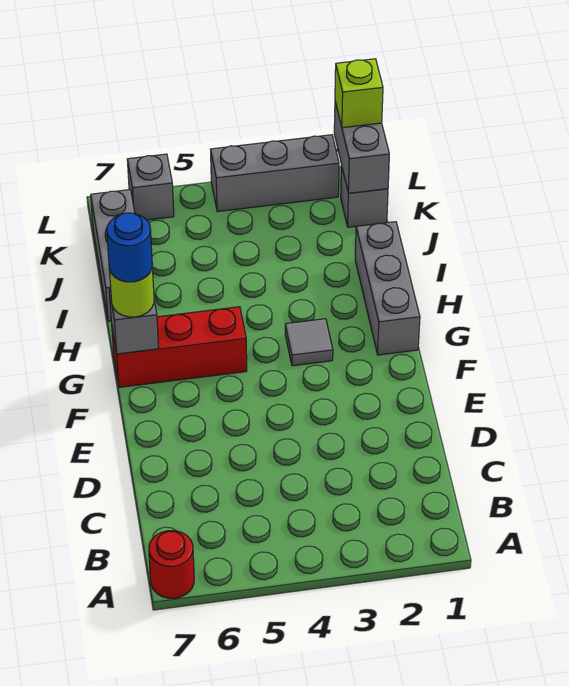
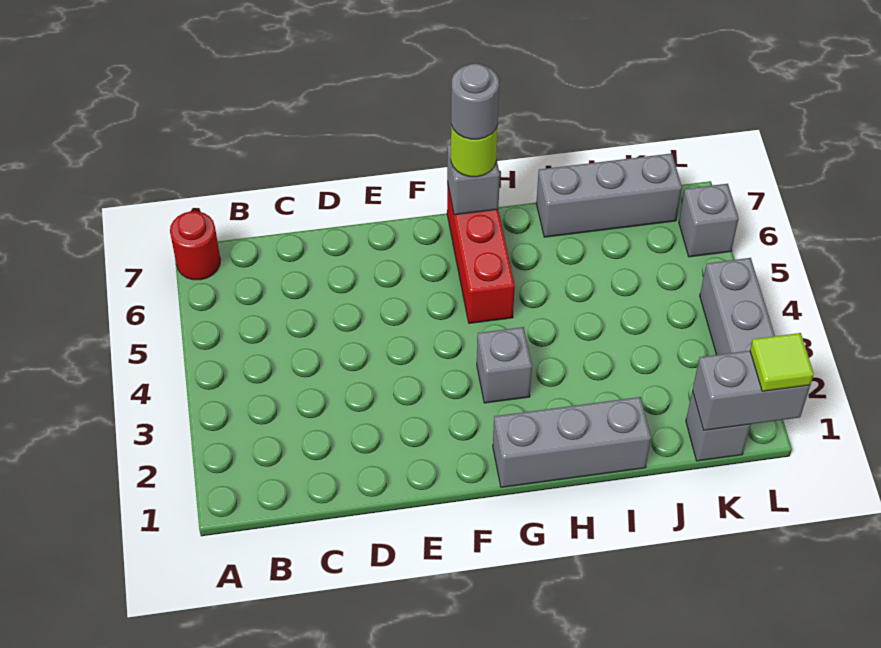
grey 1x1 tile [285,319,333,366] -> grey 1x1 brick [477,327,532,403]
blue 1x1 round brick [107,213,152,282] -> grey 1x1 round brick [451,64,499,139]
lime 1x1 brick [335,59,383,128] -> lime 1x1 tile [750,333,814,391]

